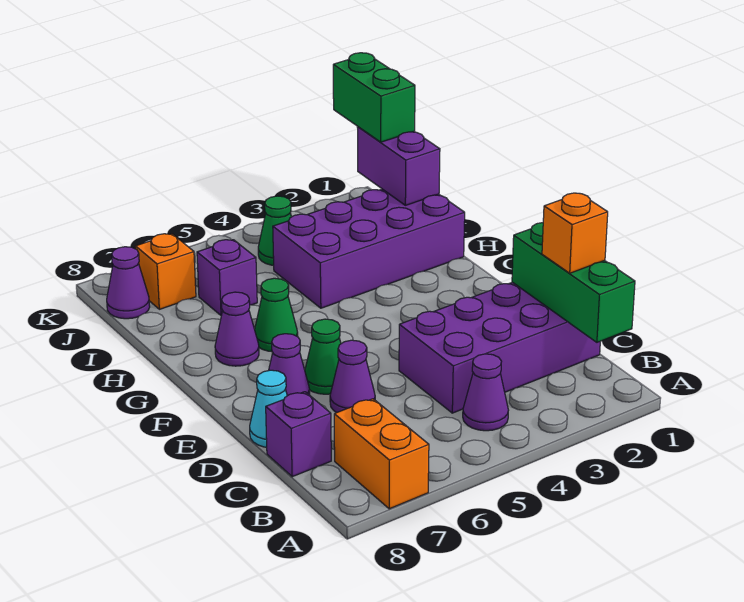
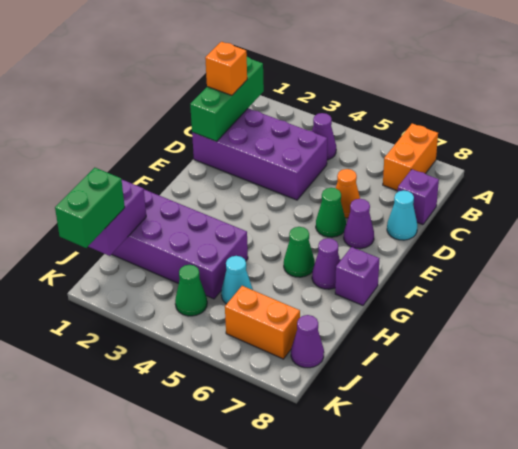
purple 1x1 cone [330,340,375,413] -> orange 1x1 cone [336,169,360,218]
none -> cyan 1x1 cone [221,256,253,304]
purple 1x1 brick [197,240,257,316] -> purple 1x1 brick moved to [335,247,380,305]
orange 1x1 brick [135,234,196,309] -> orange 1x2 brick [225,286,300,359]

